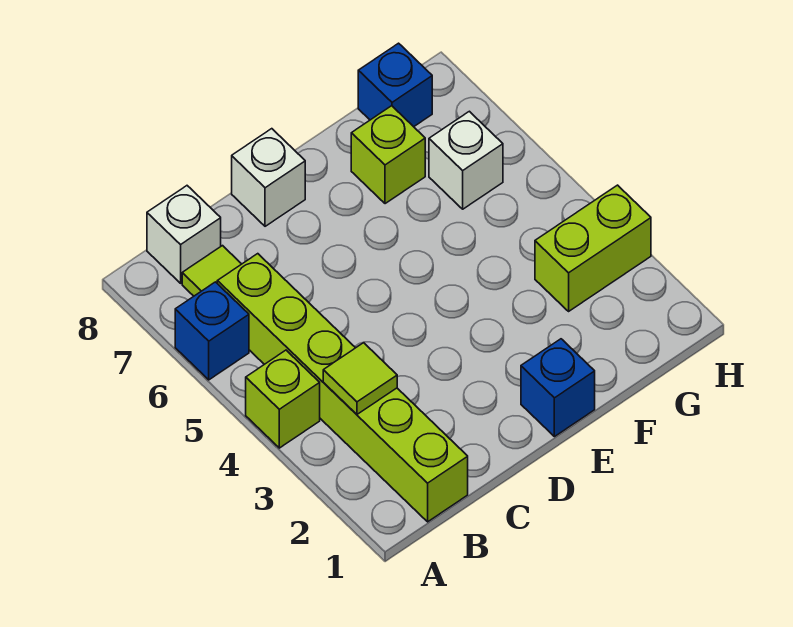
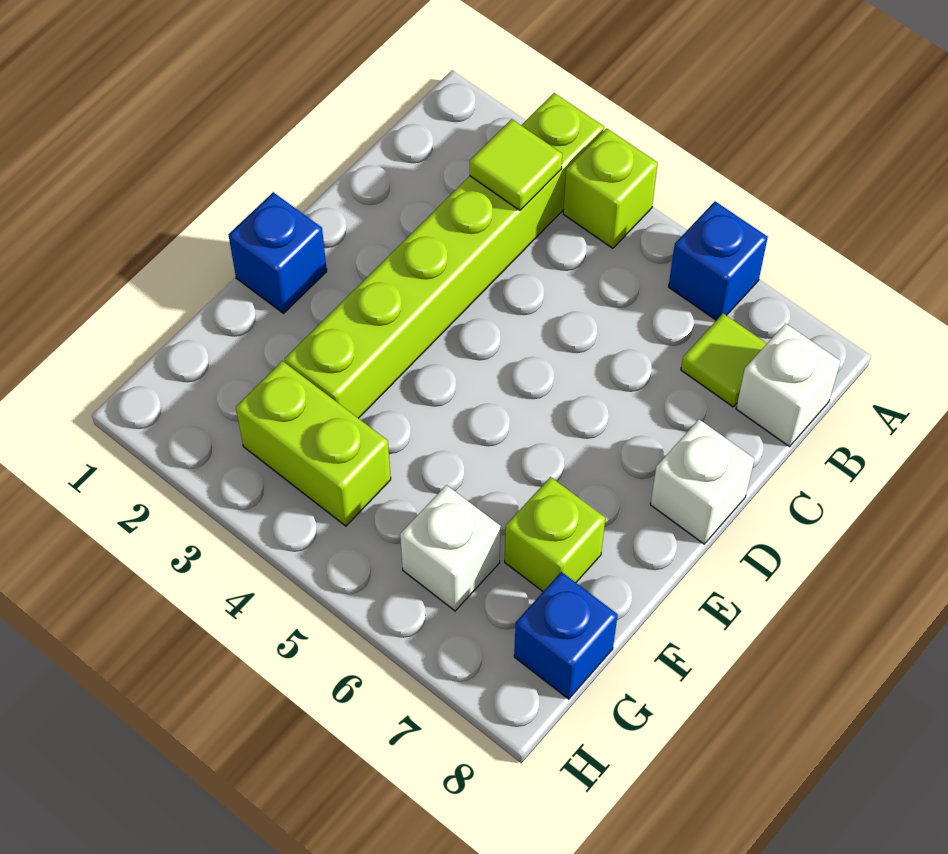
lime 1x6 brick [217,254,468,522] -> lime 1x6 brick turned to [285,93,604,418]
lime 1x2 brick [535,185,651,311] -> lime 1x2 brick turned to [236,361,391,526]

